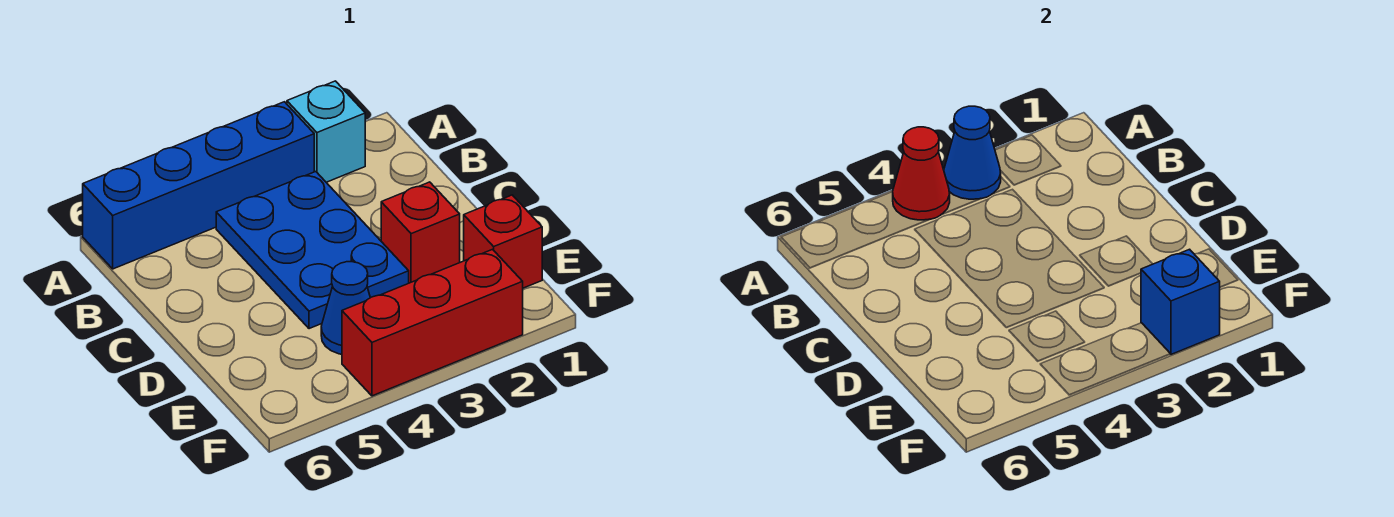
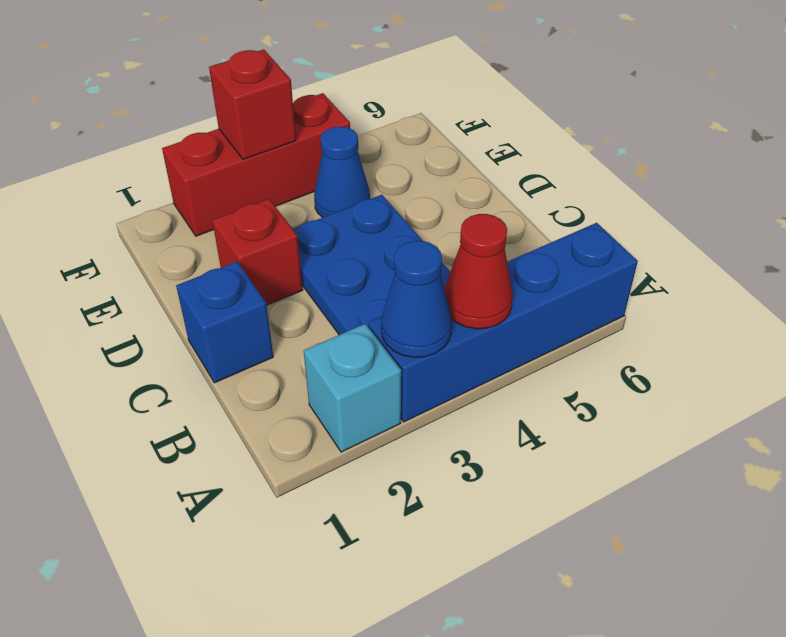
red 1x1 brick [464,195,542,288] -> red 1x1 brick moved to [209,49,296,160]
blue 1x1 brick [1141,249,1220,354] -> blue 1x1 brick moved to [176,262,273,383]

